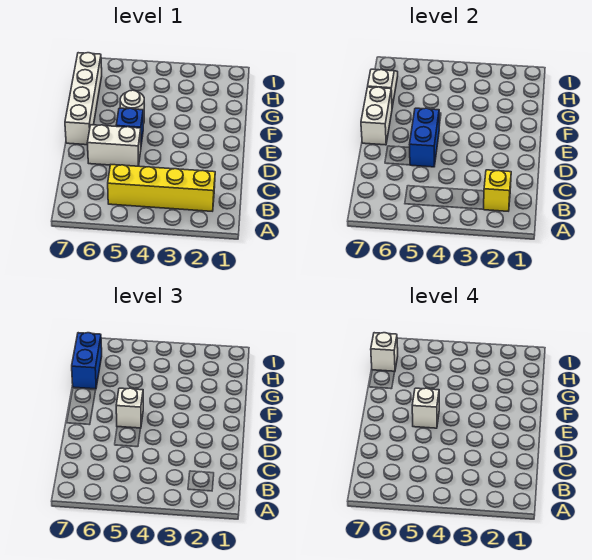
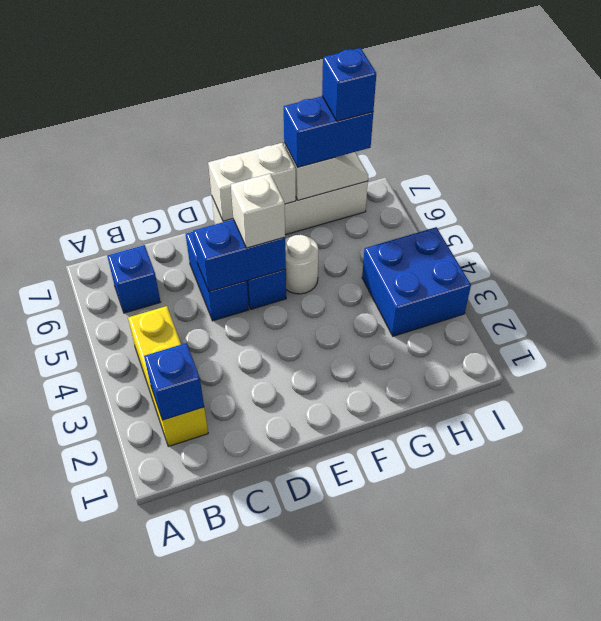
yellow 1x4 brick [108,165,215,211] -> yellow 1x3 brick [128,306,208,446]
yellow 1x1 brick [484,170,511,211] -> blue 1x1 brick [144,343,204,420]
none -> blue 1x1 brick [107,245,160,313]
white 1x2 brick [87,125,141,166] -> blue 1x2 brick [186,232,249,321]
white 1x1 brick [412,388,439,428] -> none
none -> blue 2x2 brick [362,227,471,336]
white 1x1 brick [371,333,398,371] -> blue 1x1 brick [322,48,376,121]

